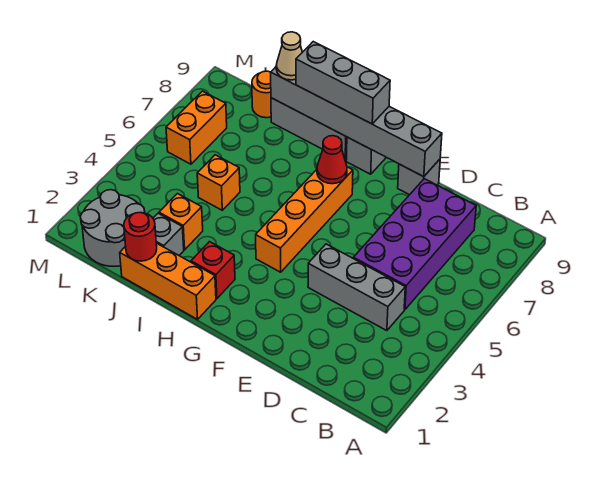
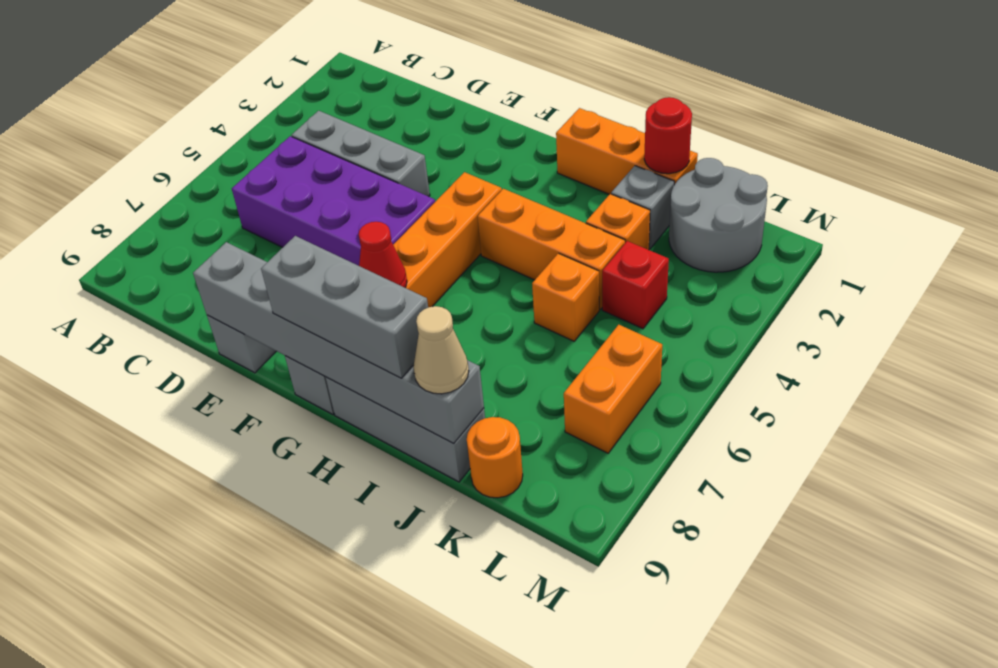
purple 2x4 brick [353,179,476,310] -> purple 2x4 brick turned to [232,136,435,266]
red 1x1 brick [191,242,235,299] -> red 1x1 brick moved to [602,241,669,329]
none -> orange 1x3 brick [478,189,625,309]

